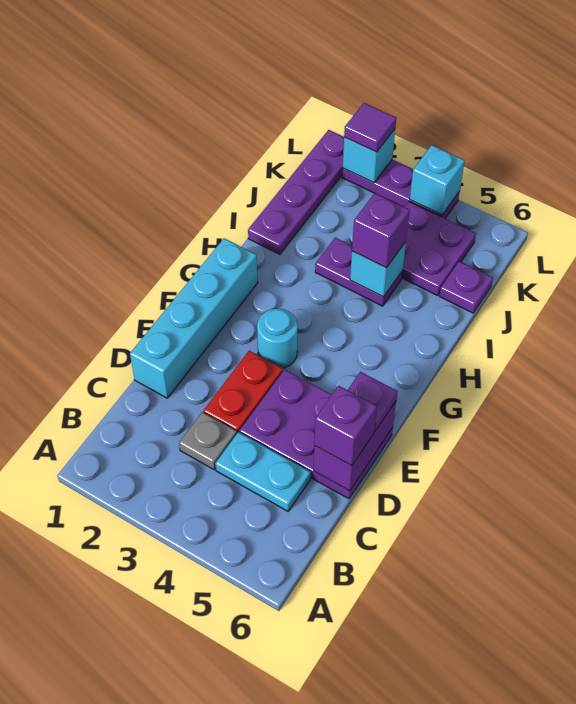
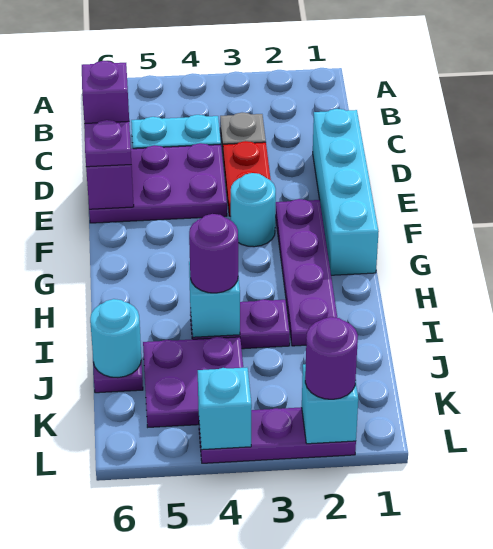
purple 1x4 plate [248,130,344,254] -> purple 1x4 plate moved to [276,199,337,346]
purple 1x1 brick [352,193,410,268] -> purple 1x1 round brick [189,214,238,293]
none -> cyan 1x1 round brick [90,299,141,377]
purple 1x1 tile [344,103,396,152] -> purple 1x1 round brick [305,317,358,399]

